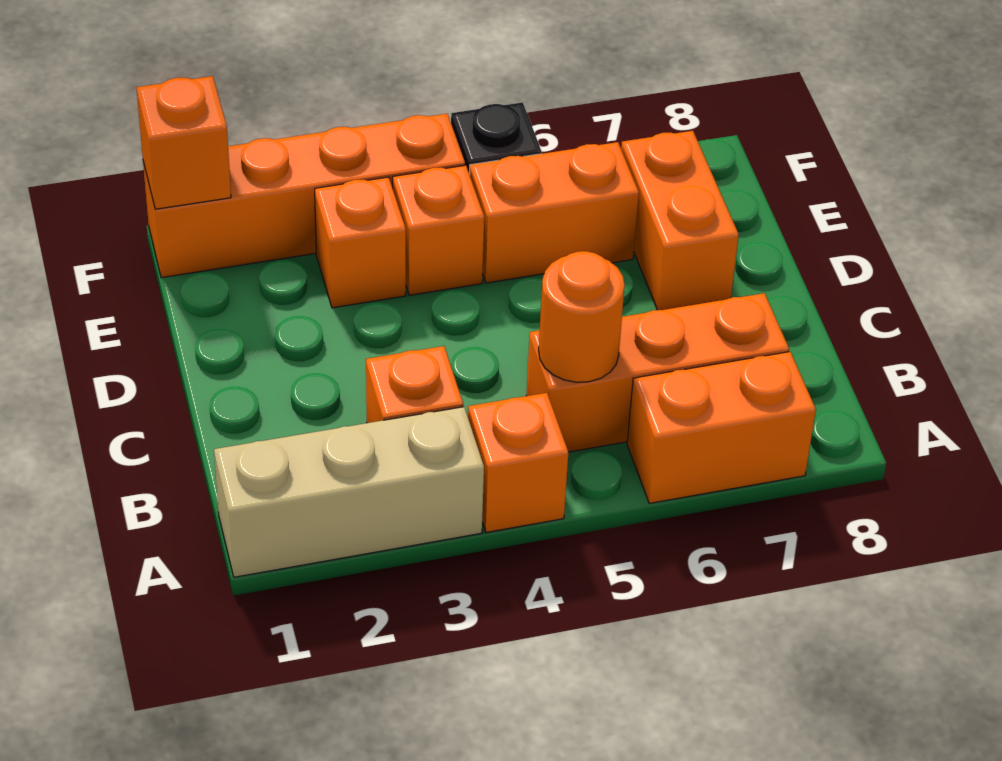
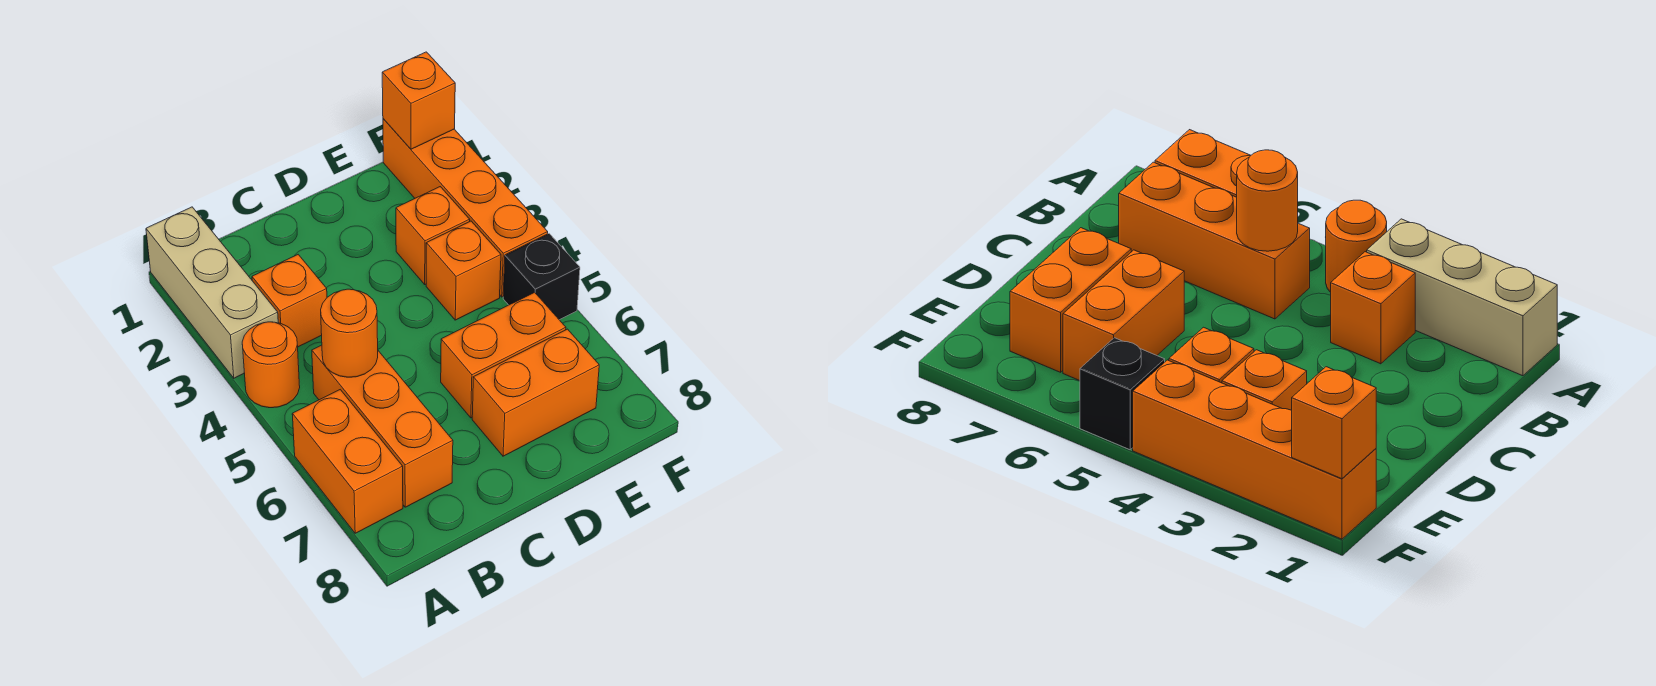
orange 1x1 brick [468,393,568,532] -> orange 1x1 round brick [242,322,300,408]
orange 1x2 brick [470,142,639,283] -> orange 1x2 brick turned to [441,292,566,418]

